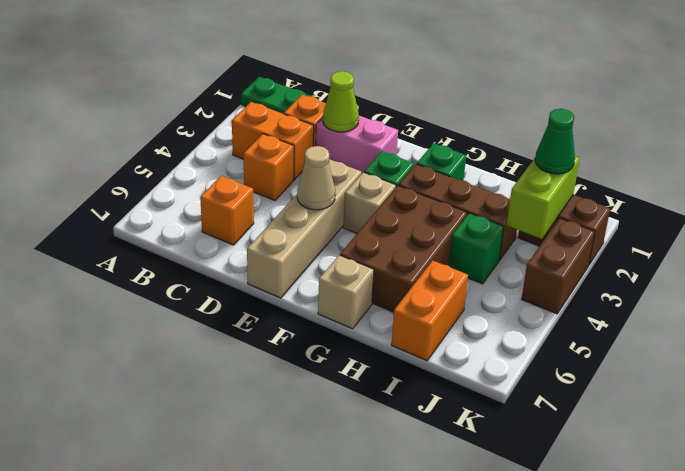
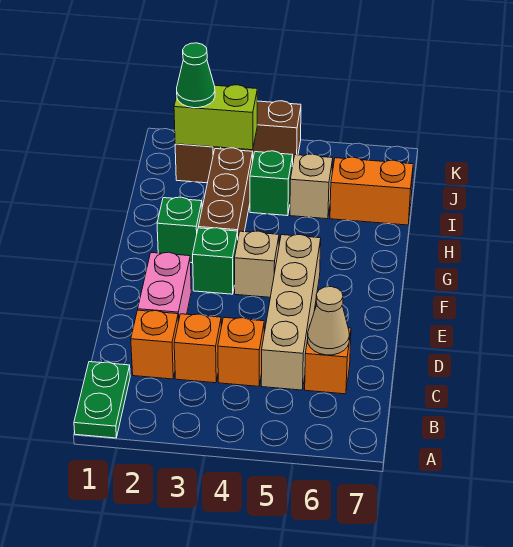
orange 1x2 brick [232,102,314,179] -> orange 1x1 brick [174,314,221,383]
lime 1x1 cone [323,71,359,132] -> none
tan 1x4 brick [247,159,361,298] -> tan 1x4 brick turned to [261,235,321,390]
tan 1x1 cone [297,146,335,210] -> tan 1x1 cone moved to [308,287,349,355]
brown 2x3 brick [340,186,467,312] -> none
tan 1x1 brick [318,255,374,329] -> tan 1x1 brick moved to [290,154,333,219]

